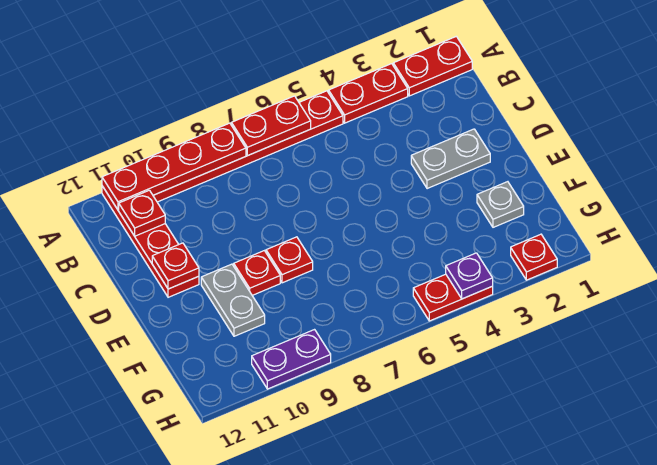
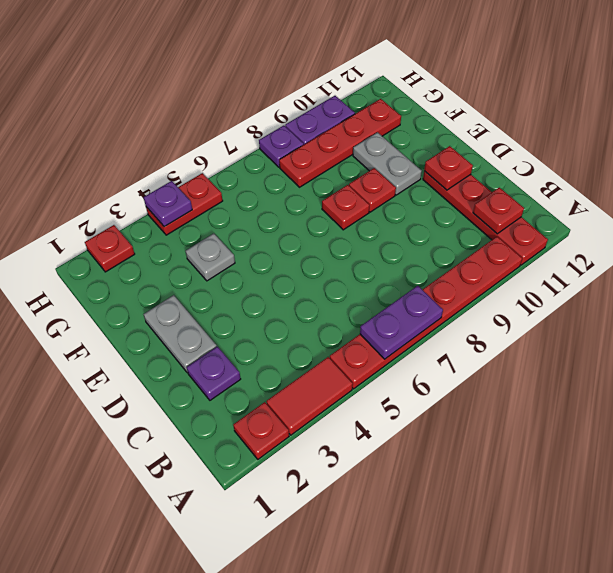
red 1x2 plate [393,36,472,96] -> red 1x1 plate [233,402,289,459]
red 1x2 plate [329,64,408,123] -> red 1x2 tile [266,357,353,435]
red 1x2 plate [231,96,311,155] -> purple 1x2 plate [360,286,443,359]
red 1x4 plate [102,123,246,210] -> red 1x4 plate moved to [279,99,401,187]
none -> purple 1x1 plate [187,347,241,400]
grey 1x2 plate [411,129,490,189] -> grey 1x2 plate turned to [143,295,217,373]
grey 1x1 plate [477,182,524,227] -> grey 1x1 plate moved to [186,233,235,281]
none -> purple 1x1 plate [259,126,304,167]

